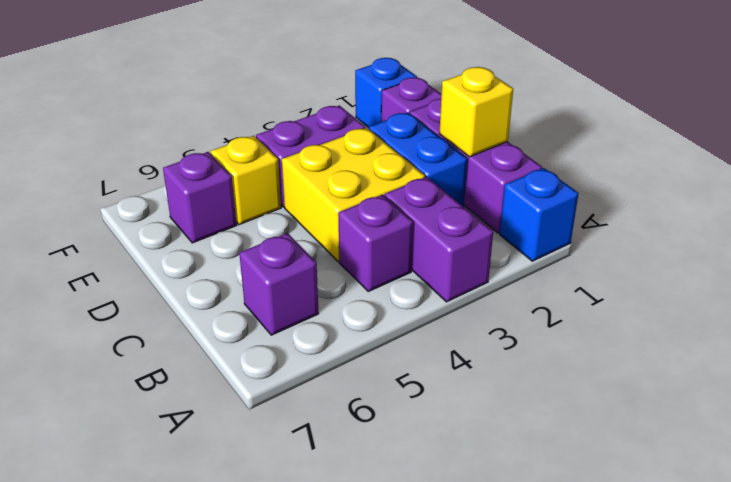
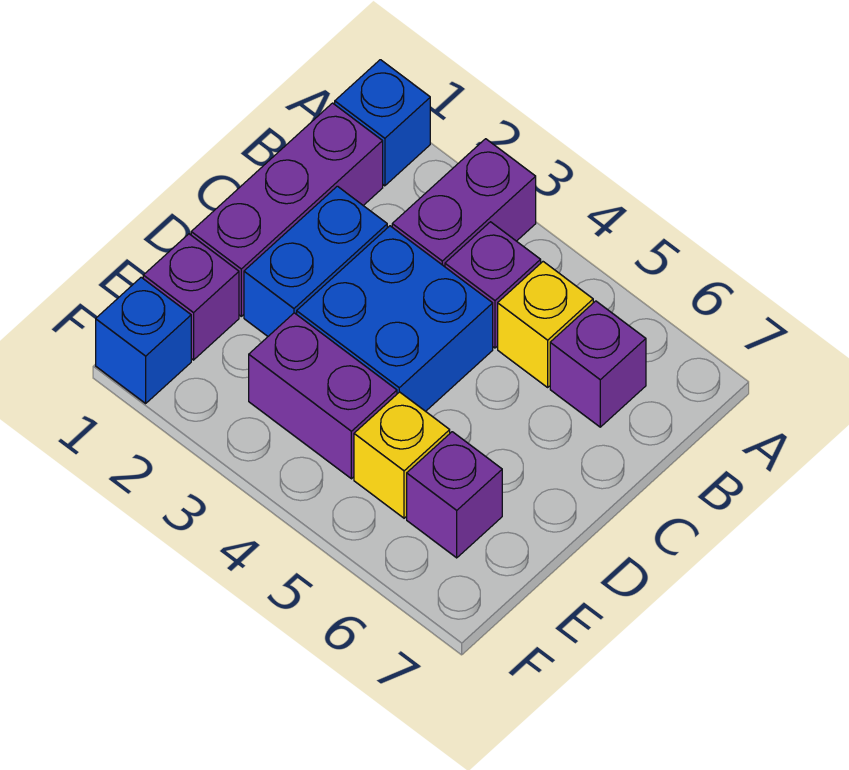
yellow 1x1 brick [439,67,513,157] -> yellow 1x1 brick moved to [498,262,593,387]
yellow 2x2 brick [282,128,425,262] -> blue 2x2 brick [297,226,493,411]

